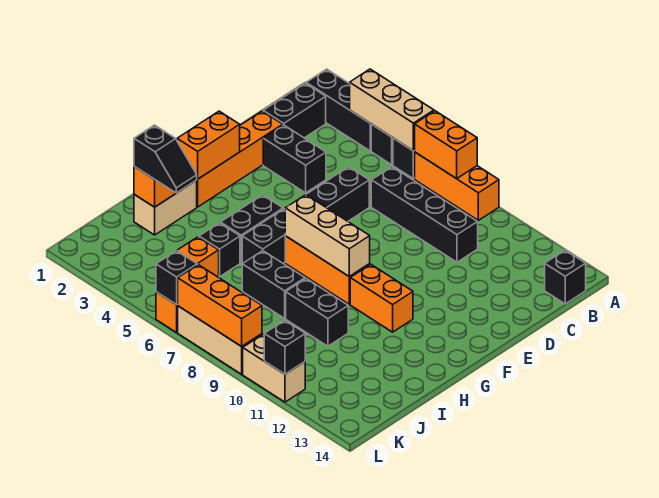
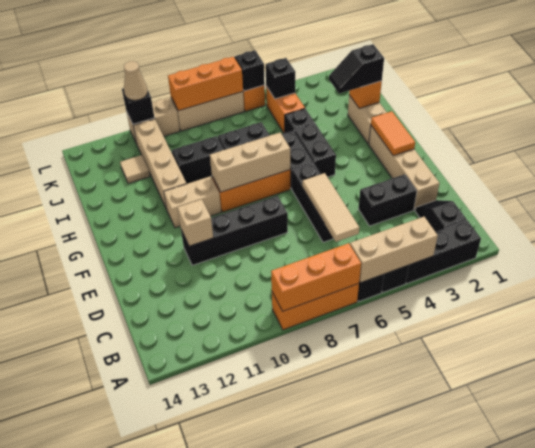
orange 1x2 brick [414,111,477,179] -> orange 1x3 brick [271,243,361,311]
black 1x2 brick [263,83,326,138] -> black 1x2 slope [415,200,467,232]
black 1x1 brick [545,250,586,304] -> black 1x1 brick moved to [265,58,295,99]
none -> tan 1x3 tile [302,173,359,242]
black 1x4 brick [371,167,478,262] -> black 1x4 brick moved to [181,196,288,265]
orange 1x4 brick [197,111,283,207] -> tan 1x4 brick [369,126,440,210]
none -> tan 1x1 brick [178,199,213,246]
orange 1x2 brick [177,111,240,179] -> orange 1x2 tile [371,111,415,156]
orange 1x2 brick [350,264,413,332] -> tan 1x2 brick [164,176,221,228]
none -> tan 1x4 brick [133,119,186,209]
none -> tan 1x1 tile [120,155,150,184]
none -> tan 1x1 cone [124,61,148,100]

